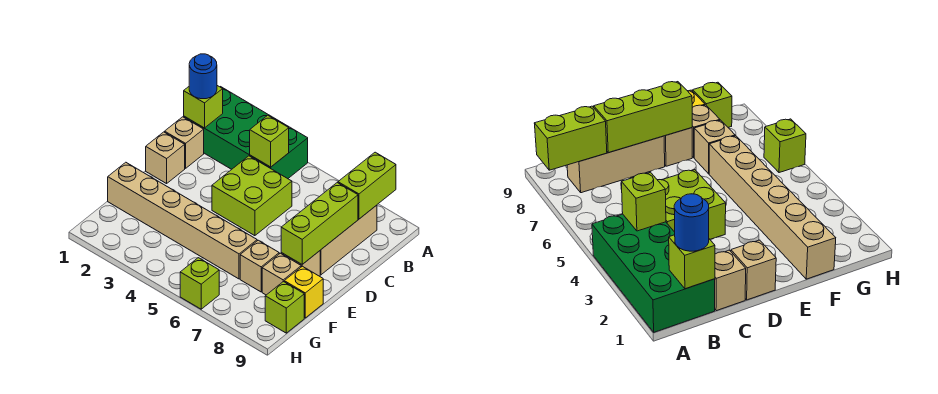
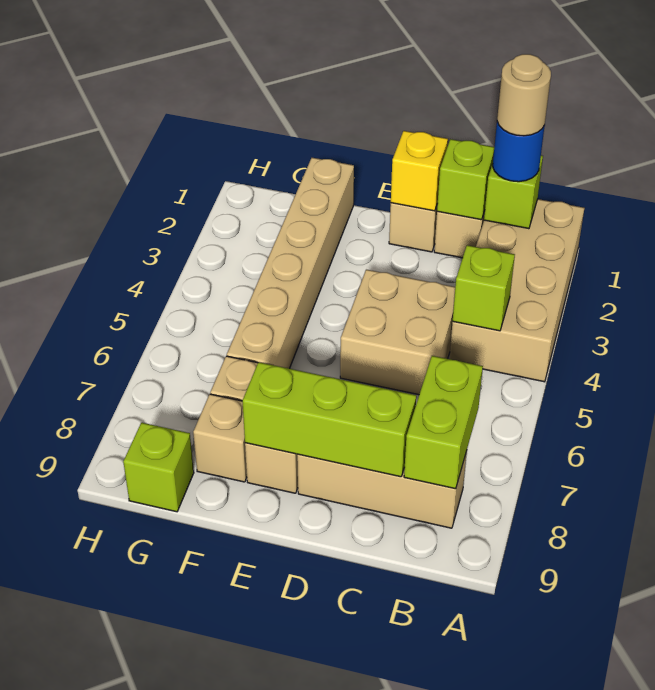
green 2x4 brick [184,87,308,179] -> tan 2x4 brick [449,199,584,382]
lime 1x2 brick [338,152,396,219] -> lime 1x2 brick turned to [404,356,483,489]
none -> tan 1x1 round brick [497,54,551,136]
lime 2x2 brick [212,156,292,236] -> tan 2x2 brick [340,270,455,395]
yellow 1x1 brick [284,266,323,318] -> yellow 1x1 brick moved to [391,131,448,211]
lime 1x1 brick [180,258,219,309] -> lime 1x1 brick moved to [437,139,494,220]

